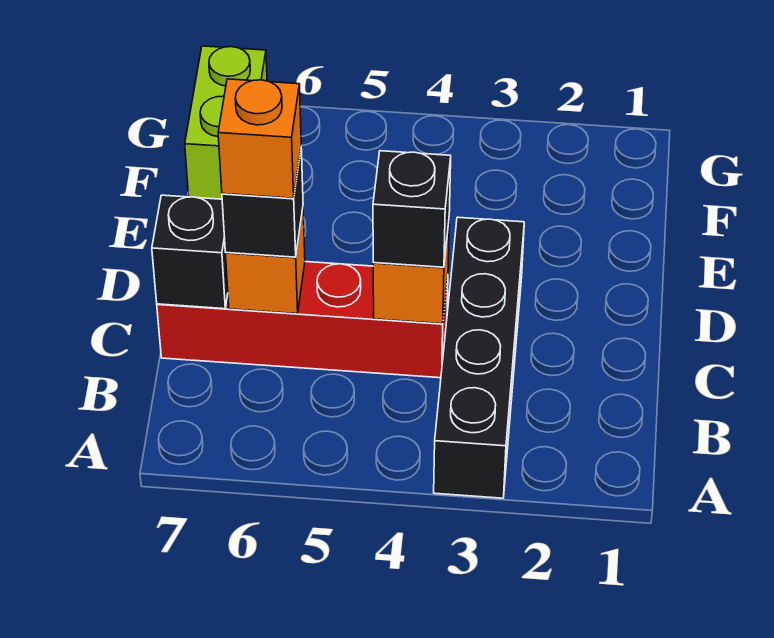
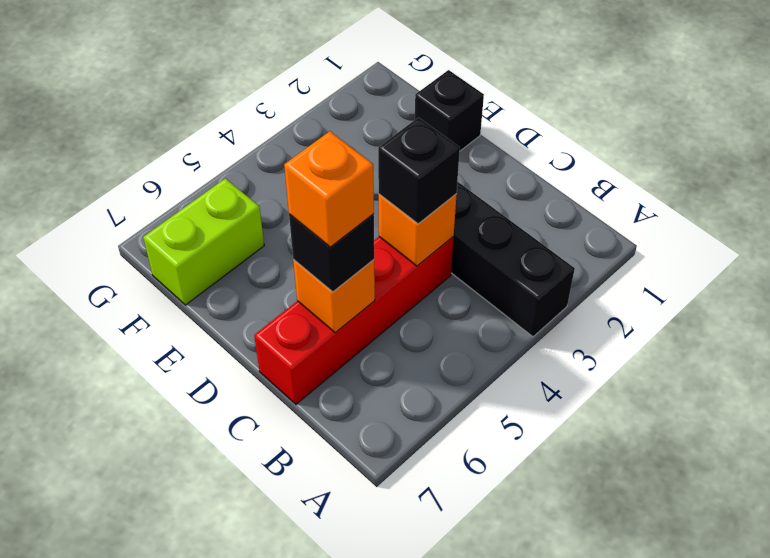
black 1x1 brick [152,195,228,309] -> black 1x1 brick moved to [415,70,484,151]
lime 1x2 brick [185,46,267,199] -> lime 1x2 brick turned to [143,178,264,305]

